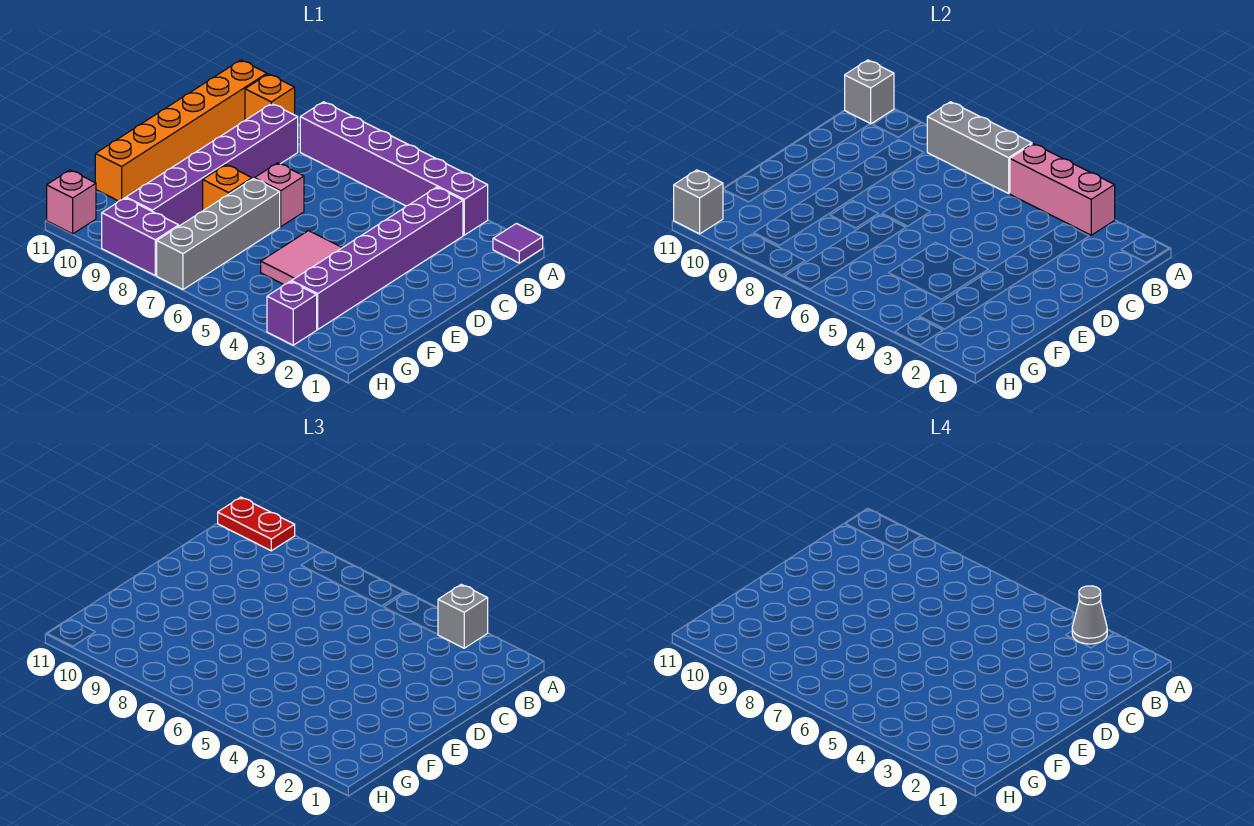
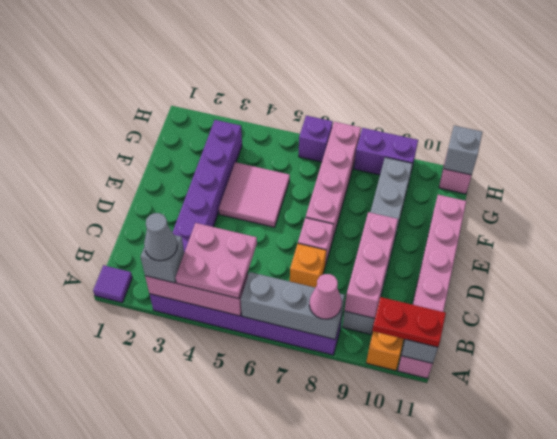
none -> pink 2x2 plate [176,223,257,299]
none -> pink 1x1 cone [309,274,342,319]
orange 1x6 brick [95,60,267,201] -> pink 1x6 brick [398,195,466,379]
purple 1x6 brick [126,103,298,226] -> grey 1x6 brick [342,157,413,334]
none -> pink 1x3 brick [345,212,398,318]
grey 1x4 brick [157,179,280,289] -> pink 1x4 brick [306,122,361,240]
orange 1x1 brick [203,165,252,211] -> orange 1x1 brick moved to [290,244,326,288]
purple 1x1 brick [267,281,317,345] -> purple 1x1 brick moved to [299,116,333,162]

